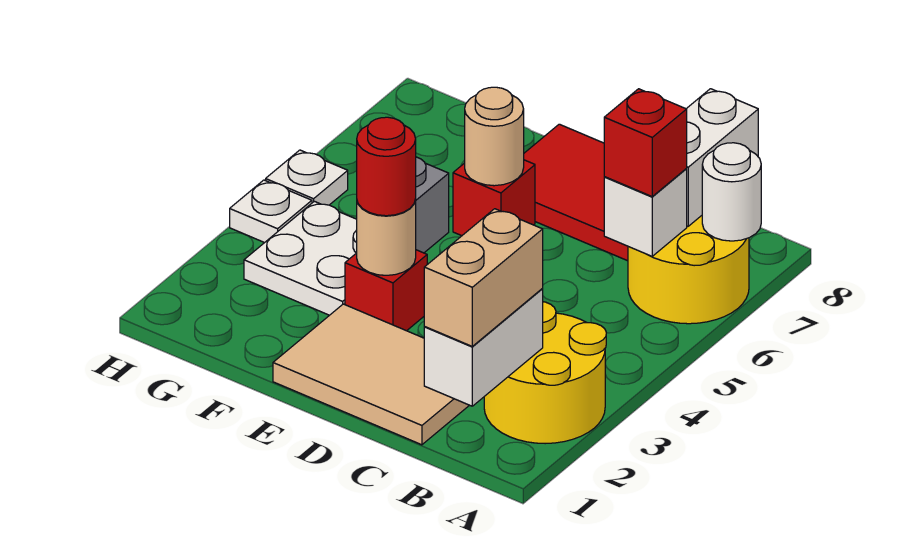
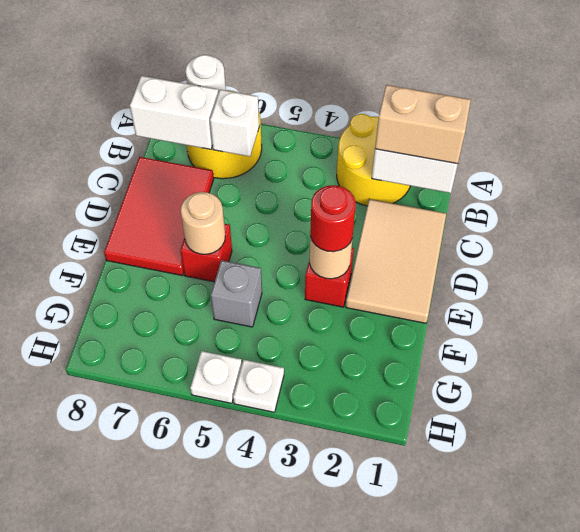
red 1x1 brick [604,89,687,196] -> none
white 2x2 plate [244,201,357,315] -> none

